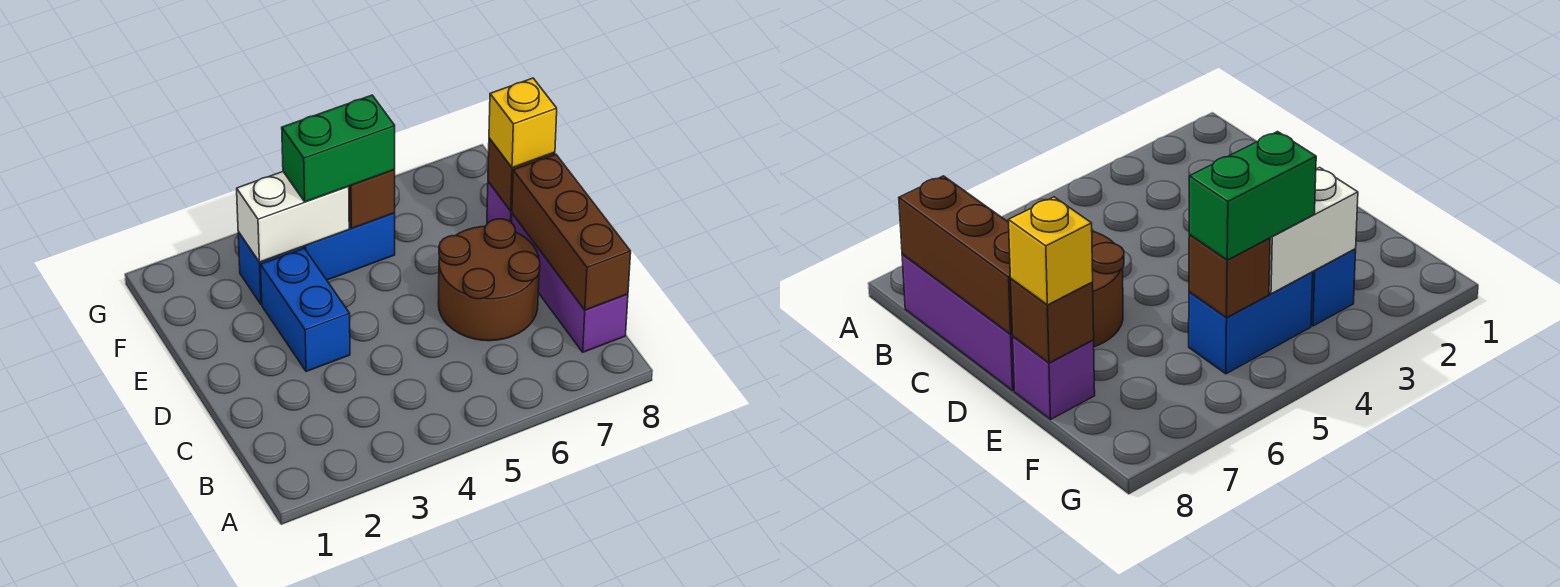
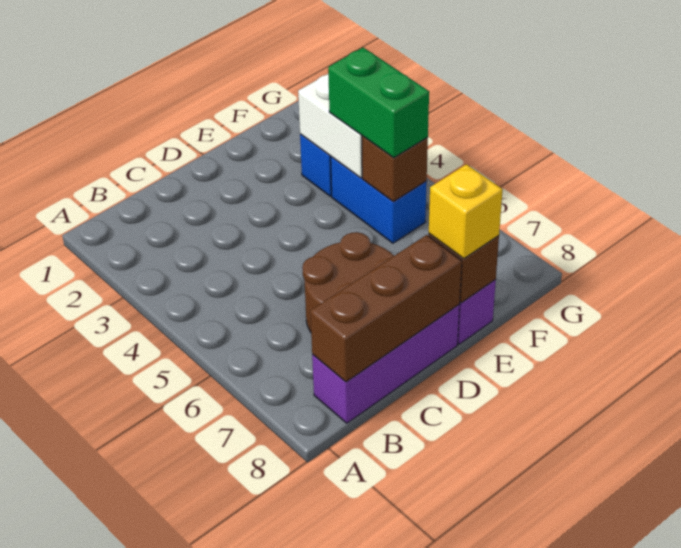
blue 1x2 brick [261,248,350,372] -> none

